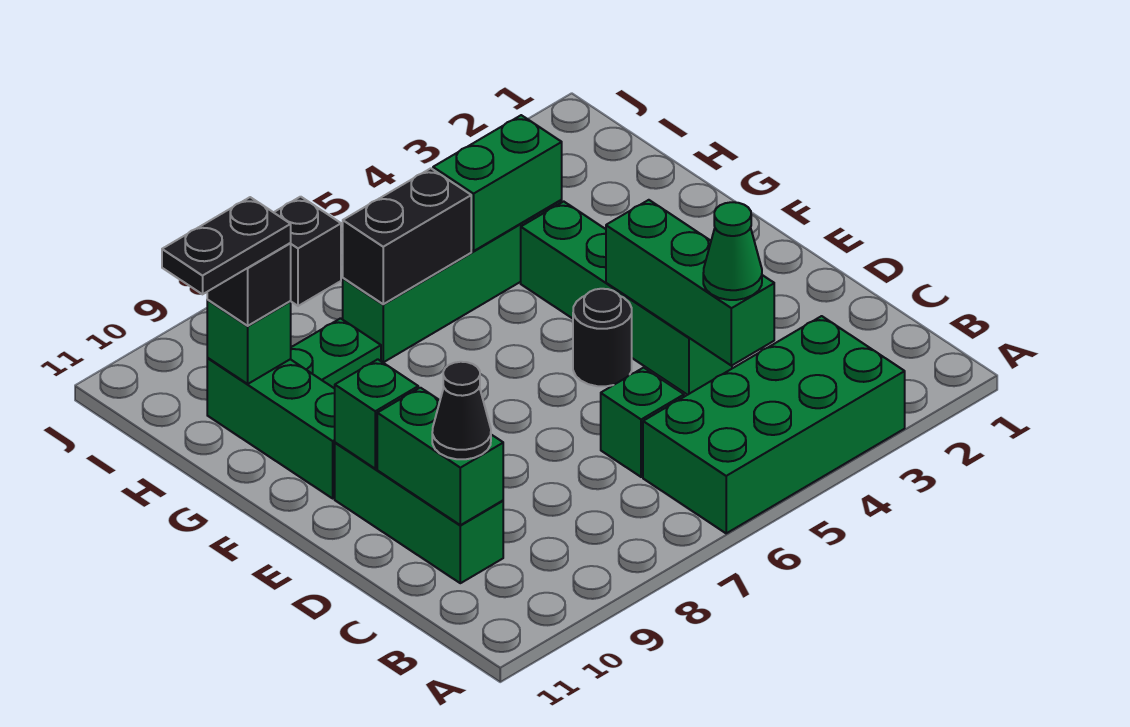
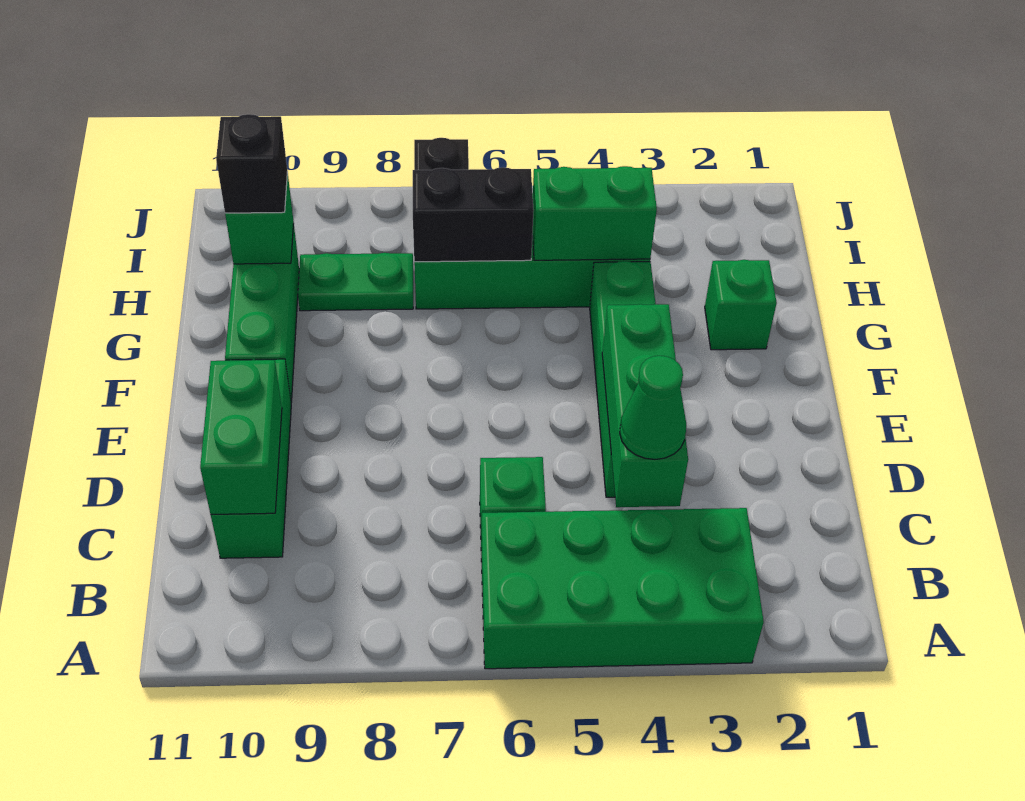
black 1x1 cone [432,362,491,459] -> none
black 1x1 round brick [573,289,632,386] -> none
green 1x1 brick [335,359,418,469] -> green 1x1 brick moved to [705,260,777,350]
black 1x2 plate [162,197,291,294] -> none

